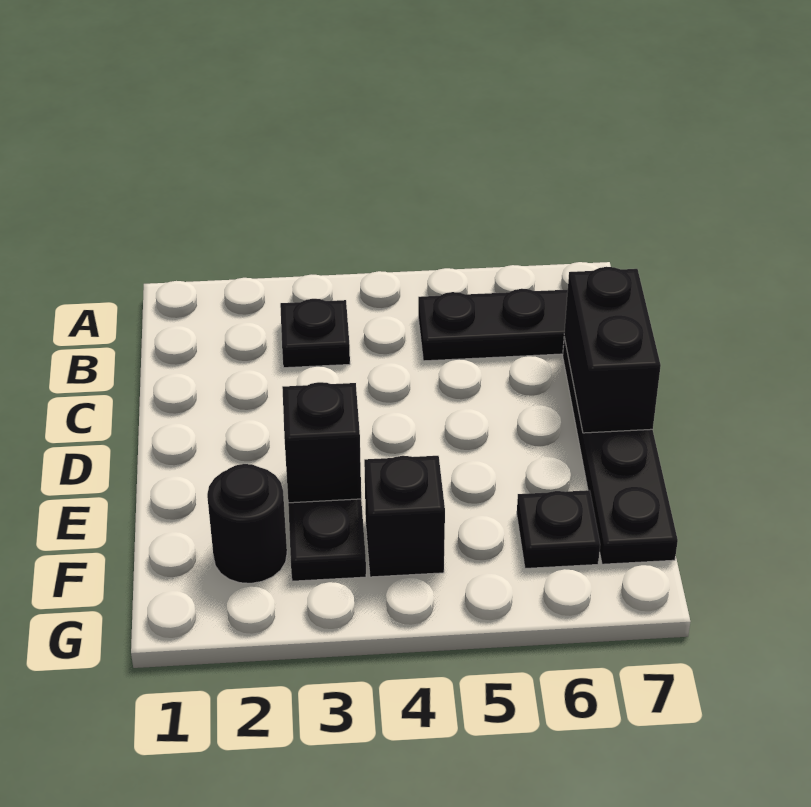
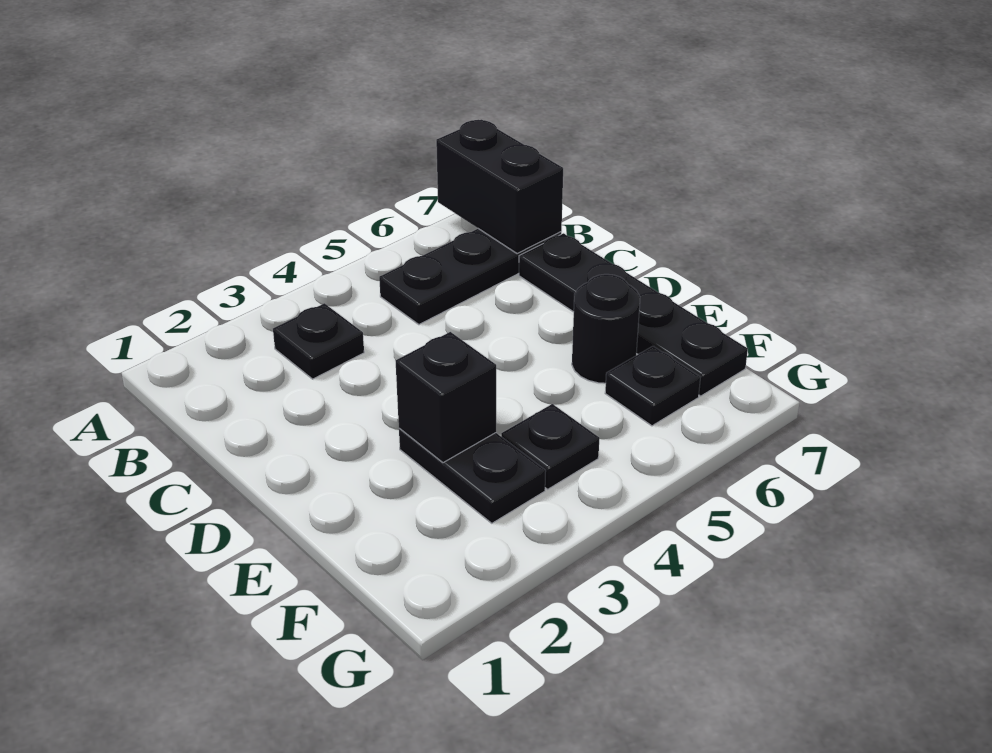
black 1x2 brick [564,267,661,433] -> black 1x2 brick moved to [436,120,563,254]
black 1x1 round brick [207,464,287,583] -> black 1x1 round brick moved to [572,274,640,383]
black 1x1 brick [364,456,445,577] -> black 1x1 plate [501,404,599,489]

